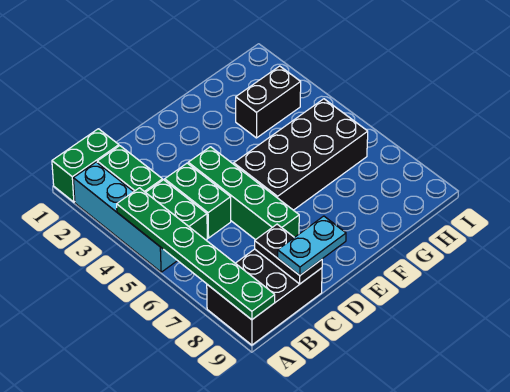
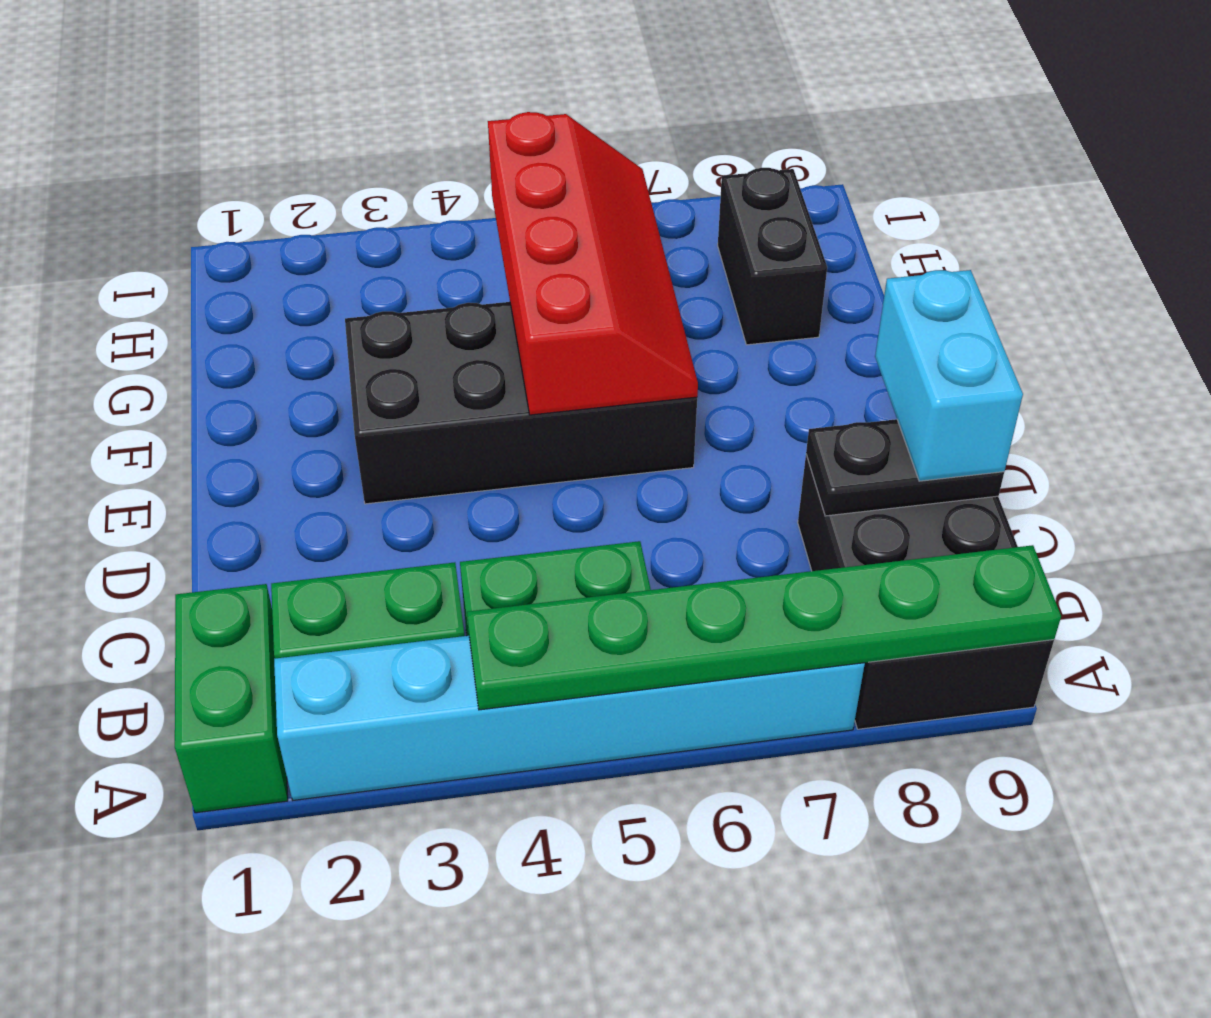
cyan 1x4 brick [73,162,177,272] -> cyan 1x6 brick [274,636,865,800]
green 1x2 brick [165,163,231,238] -> none
cyan 1x2 plate [278,216,346,275] -> cyan 1x2 brick [875,270,1023,481]
green 1x4 brick [188,147,299,240] -> none
black 2x4 brick [234,99,368,210] -> black 2x4 brick turned to [345,302,697,504]
none -> red 2x4 slope [488,112,698,415]
black 1x2 brick [236,66,301,138] -> black 1x2 brick moved to [718,168,827,345]

